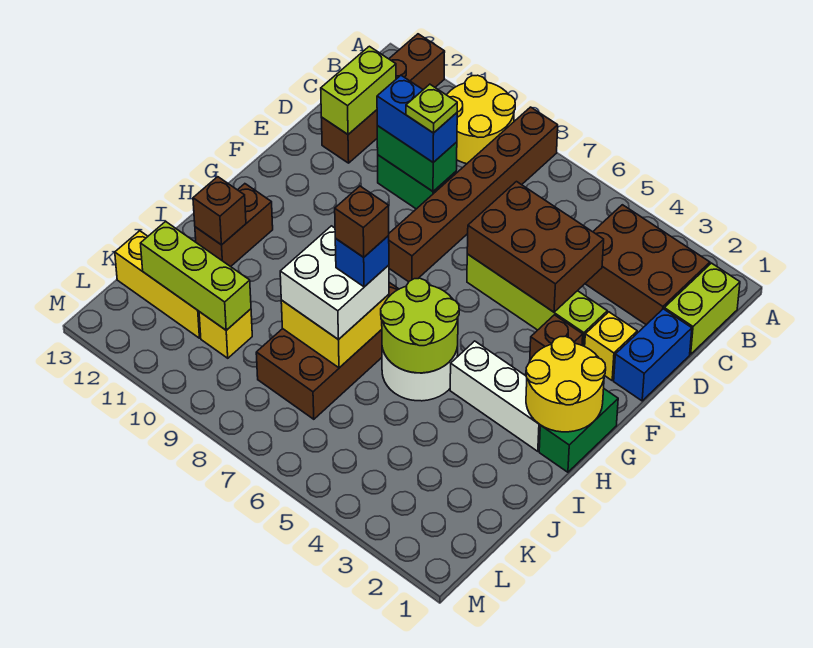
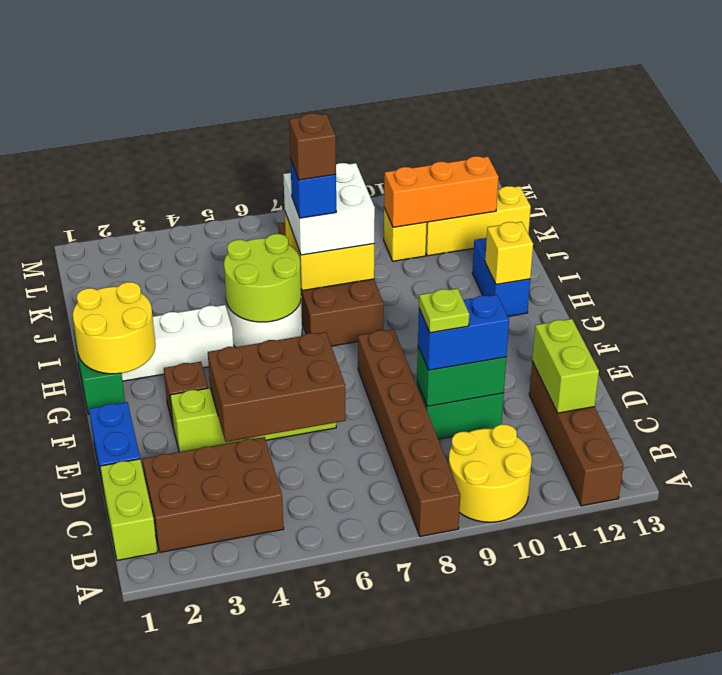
yellow 1x1 brick [585,312,637,380] -> yellow 1x1 brick moved to [485,222,533,284]
brown 1x2 brick [195,184,273,267] -> blue 1x2 brick [472,238,530,316]
brown 1x1 brick [193,177,246,245] -> none
lime 1x3 brick [140,222,251,330] -> orange 1x3 brick [384,156,498,227]

